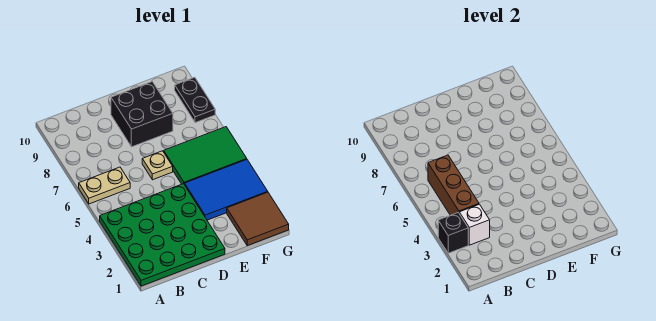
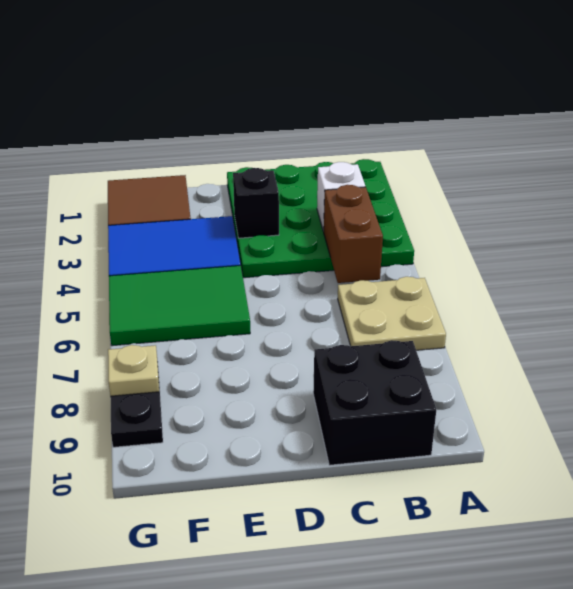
black 1x1 brick [438,213,468,253] -> black 1x1 brick moved to [233,168,279,238]
tan 1x2 plate [79,167,130,204] -> tan 2x2 plate [338,277,446,350]
brown 1x3 brick [428,155,479,215] -> brown 1x2 brick [324,185,383,283]
tan 1x1 plate [142,151,173,180] -> tan 1x1 plate moved to [108,345,159,396]
black 2x2 brick [111,82,173,147] -> black 2x2 brick moved to [313,340,436,465]

